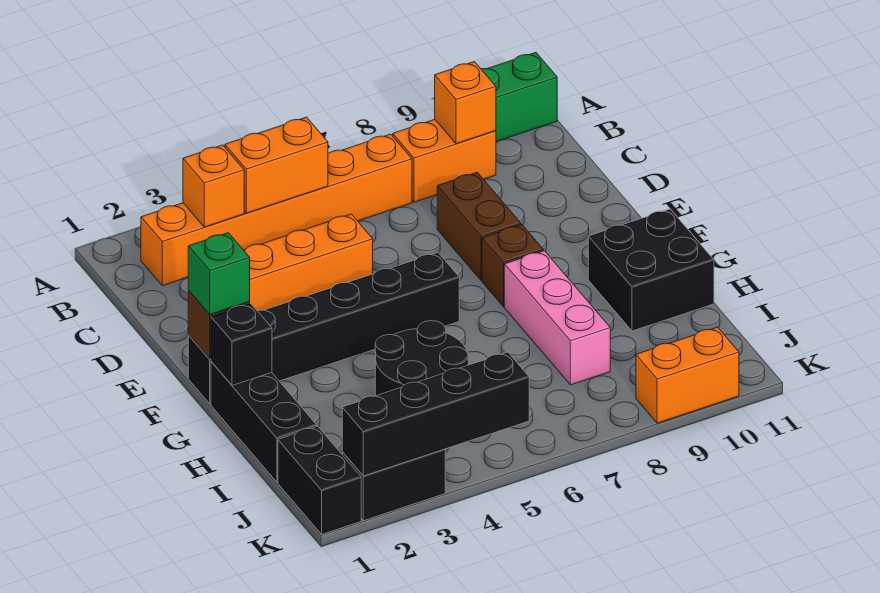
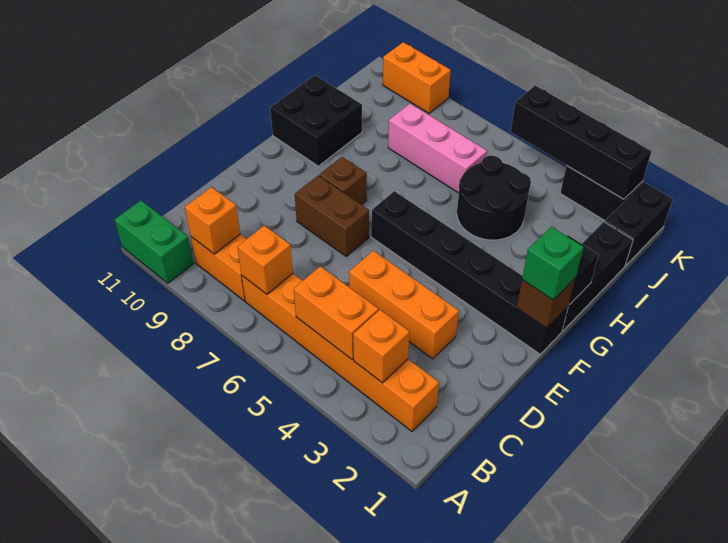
none -> orange 1x1 brick [238,226,293,294]
brown 1x2 brick [437,173,521,281] -> brown 1x2 brick turned to [295,176,369,256]
pink 1x3 brick [504,251,610,385] -> pink 1x3 brick turned to [388,104,487,193]

